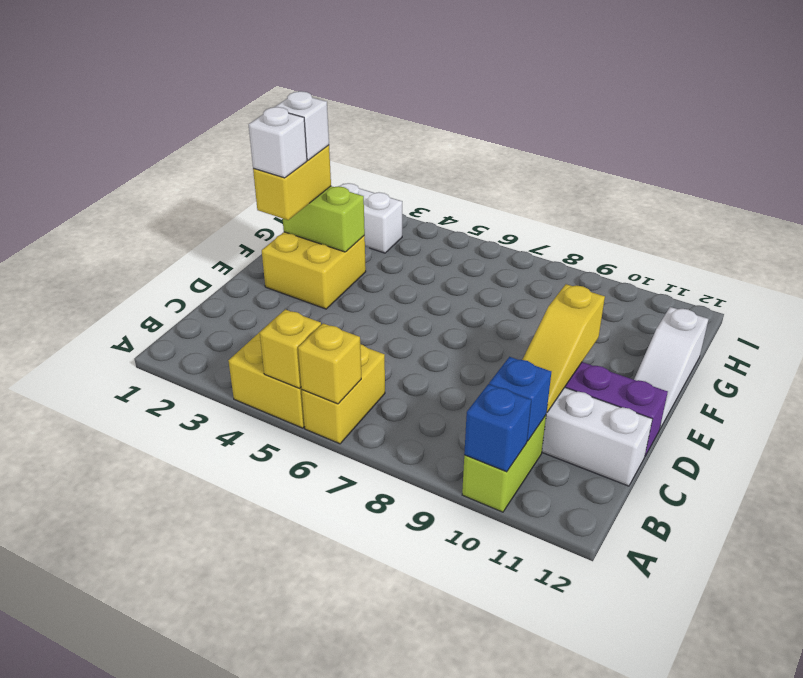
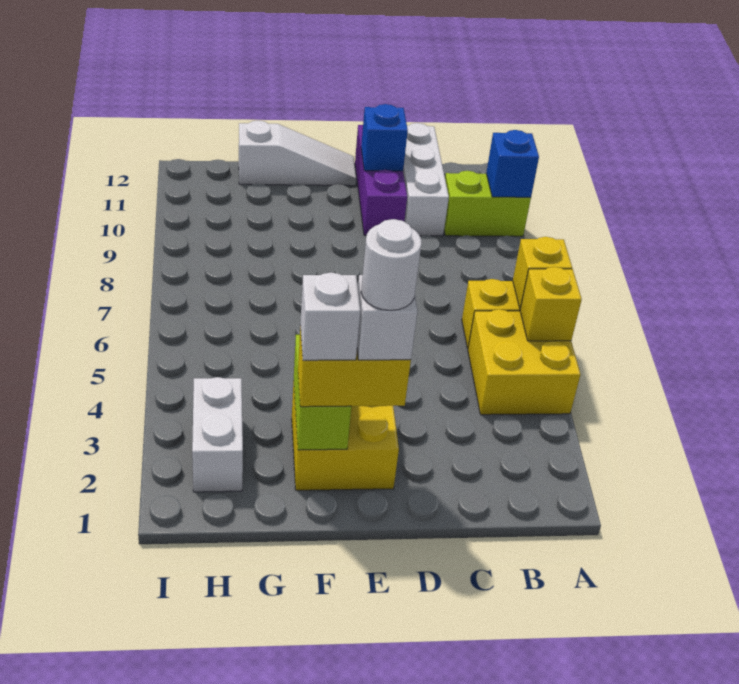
blue 1x1 brick [489,357,551,441] -> blue 1x1 brick moved to [361,104,408,171]
yellow 1x3 slope [522,284,605,412] -> none
none -> white 1x1 round brick [361,219,422,310]

